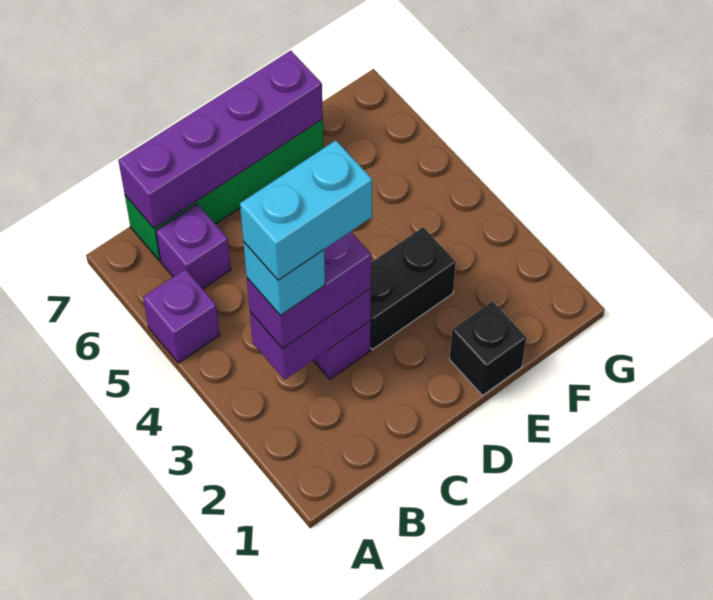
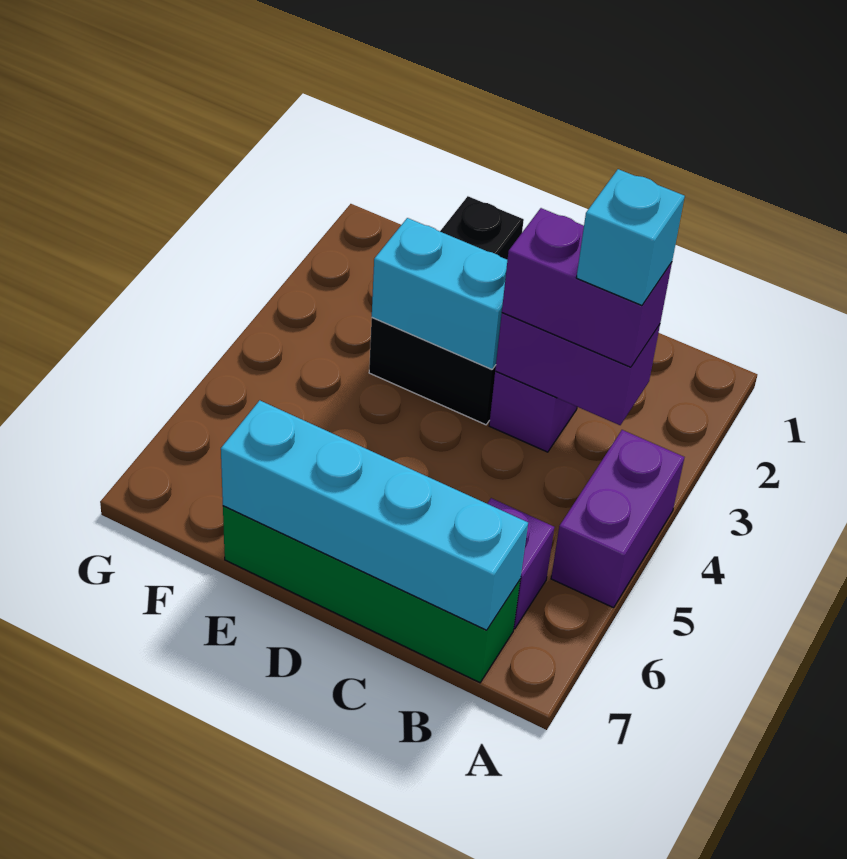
purple 1x1 brick [143,269,220,363] -> purple 1x2 brick [551,430,684,608]
cyan 1x2 brick [240,140,372,280] -> cyan 1x2 brick moved to [372,218,507,369]
purple 1x4 brick [118,51,323,229] -> cyan 1x4 brick [221,400,528,630]

